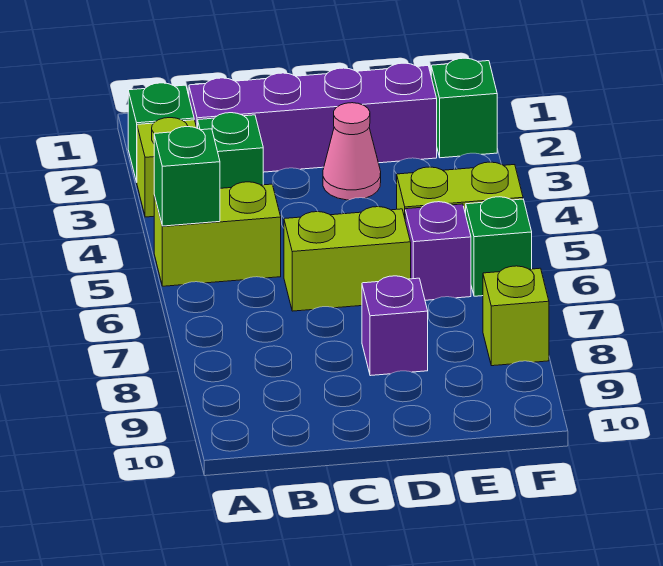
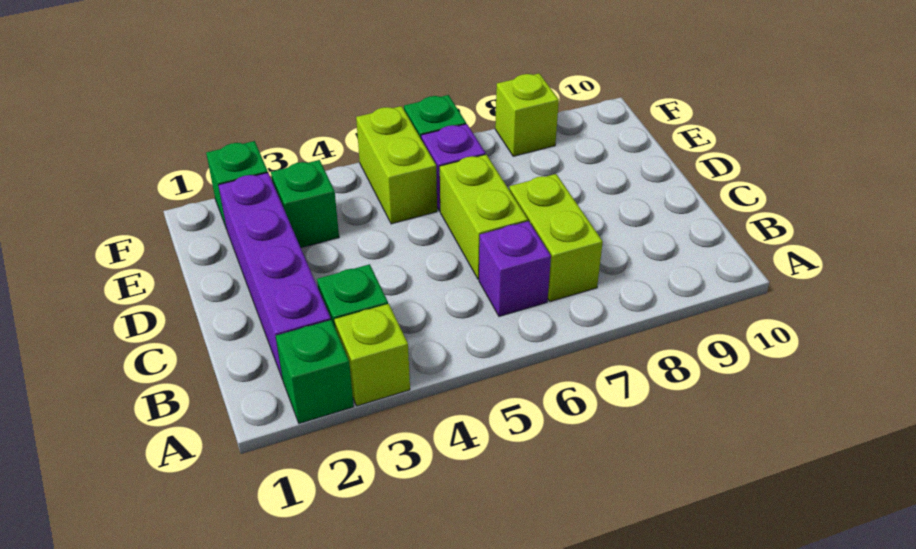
lime 1x2 brick [154,182,281,286] -> lime 1x2 brick moved to [509,174,603,302]
green 1x1 brick [154,127,220,226] -> green 1x1 brick moved to [271,160,339,248]
pink 1x1 cone [323,103,381,200] -> none
purple 1x1 brick [362,276,428,376] -> purple 1x1 brick moved to [479,221,551,316]

